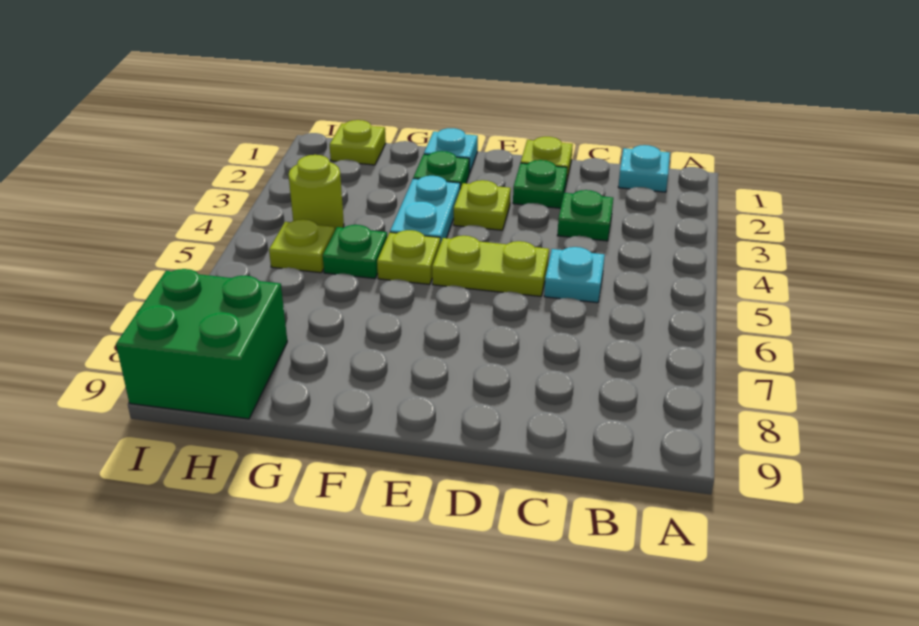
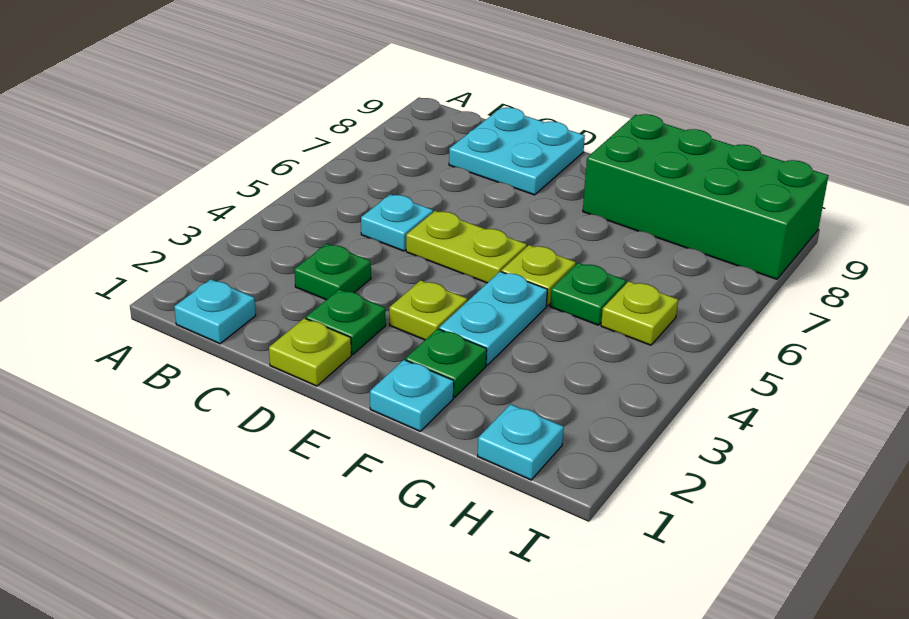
none -> cyan 2x2 plate [449,108,585,195]
lime 1x1 plate [330,120,386,165] -> cyan 1x1 plate [478,404,564,480]
lime 1x1 round brick [288,155,344,230] -> none
green 2x2 brick [116,269,287,419] -> green 2x4 brick [583,114,828,279]

